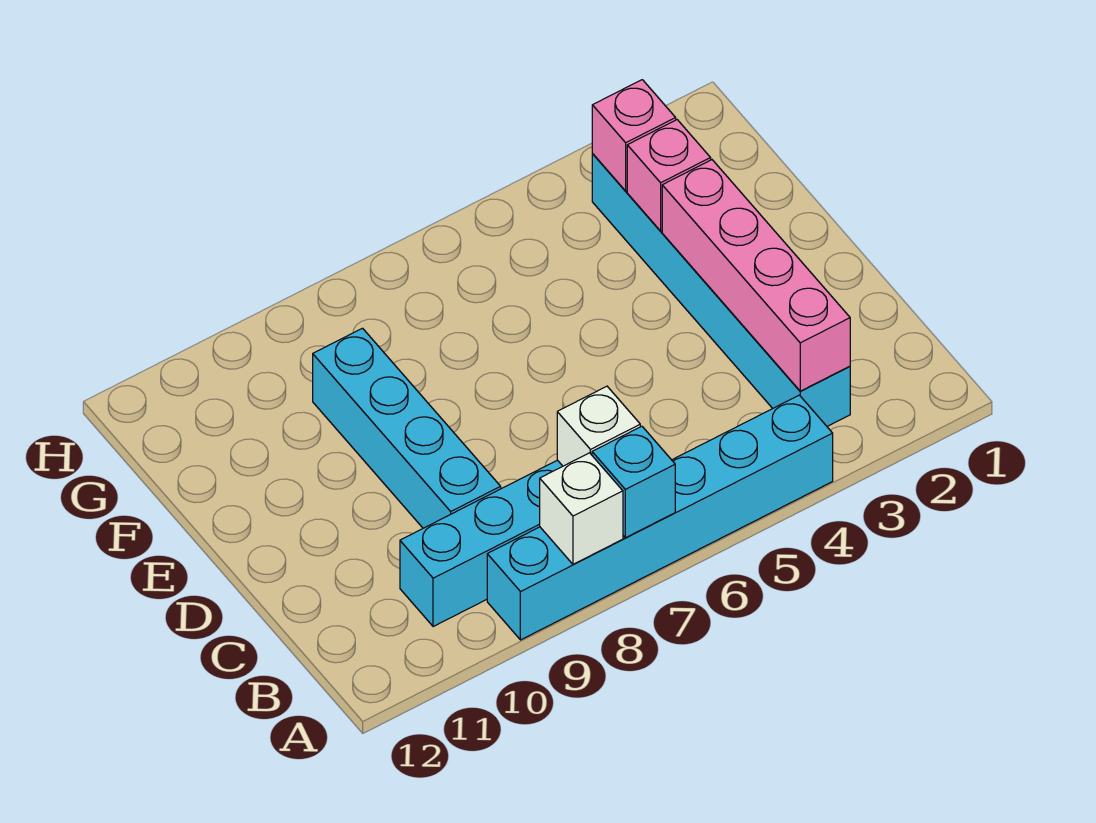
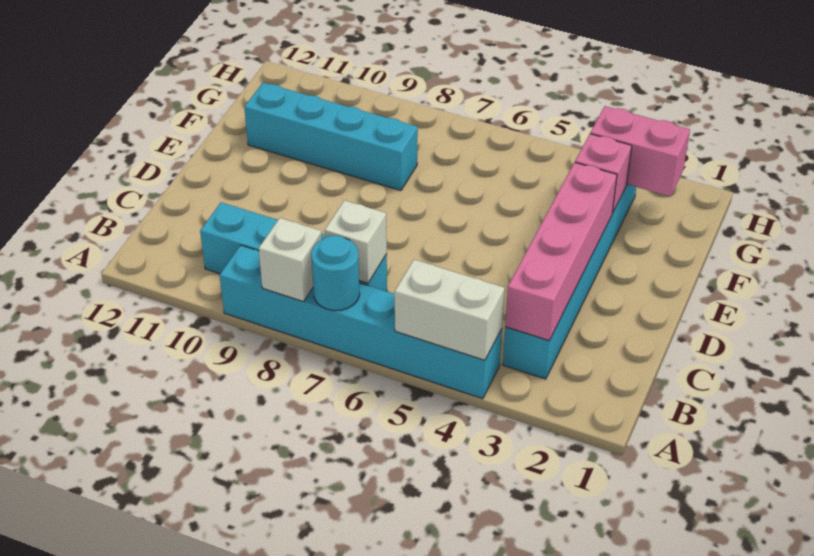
none -> white 1x2 brick [395,260,505,360]
cyan 1x1 brick [592,426,675,538] -> cyan 1x1 round brick [311,235,360,311]
cyan 1x4 brick [313,328,501,528] -> cyan 1x4 brick turned to [244,82,418,190]
pink 1x1 brick [592,80,676,191] -> pink 1x2 brick [590,106,690,197]

